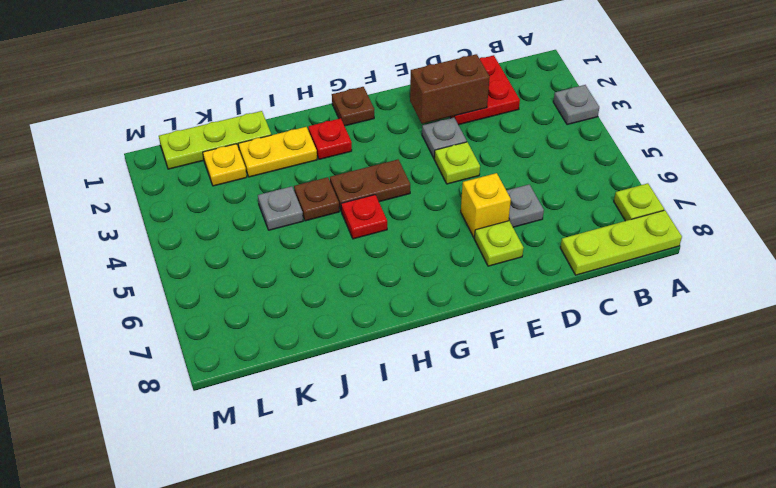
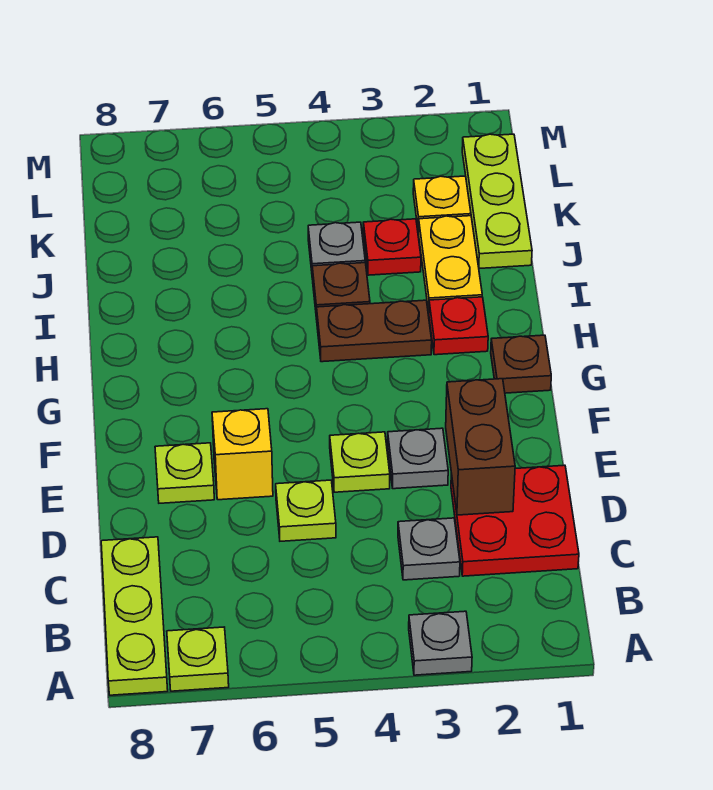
none -> lime 1x1 plate [276,480,336,541]
grey 1x1 plate [506,184,544,227] -> grey 1x1 plate moved to [398,518,460,580]
brown 1x2 plate [330,160,410,212] -> brown 1x2 plate turned to [317,300,432,362]
red 1x1 plate [341,195,387,239] -> red 1x1 plate moved to [363,219,421,275]

